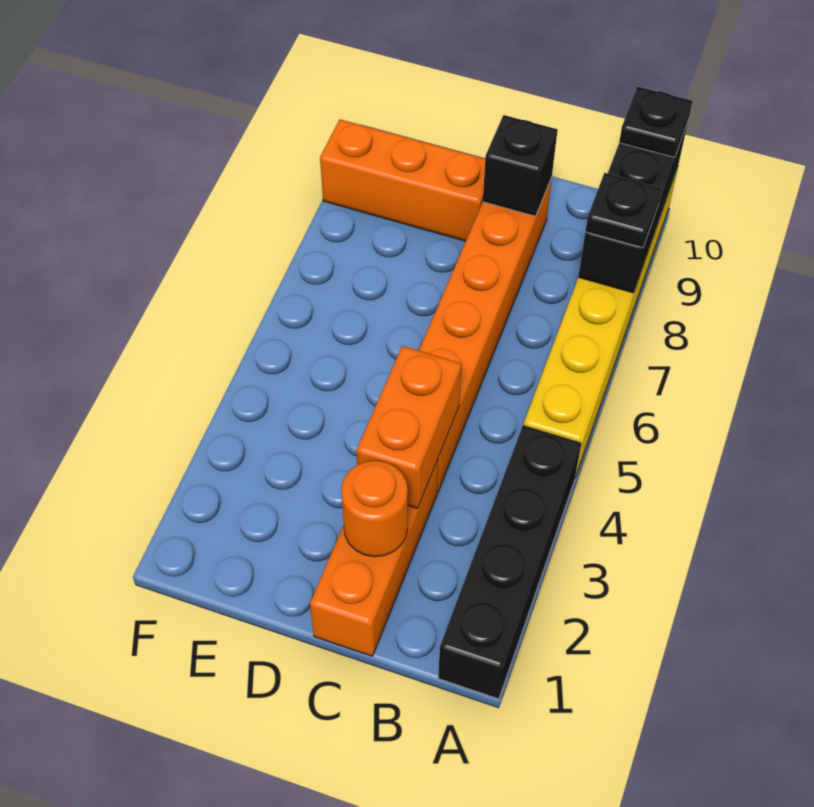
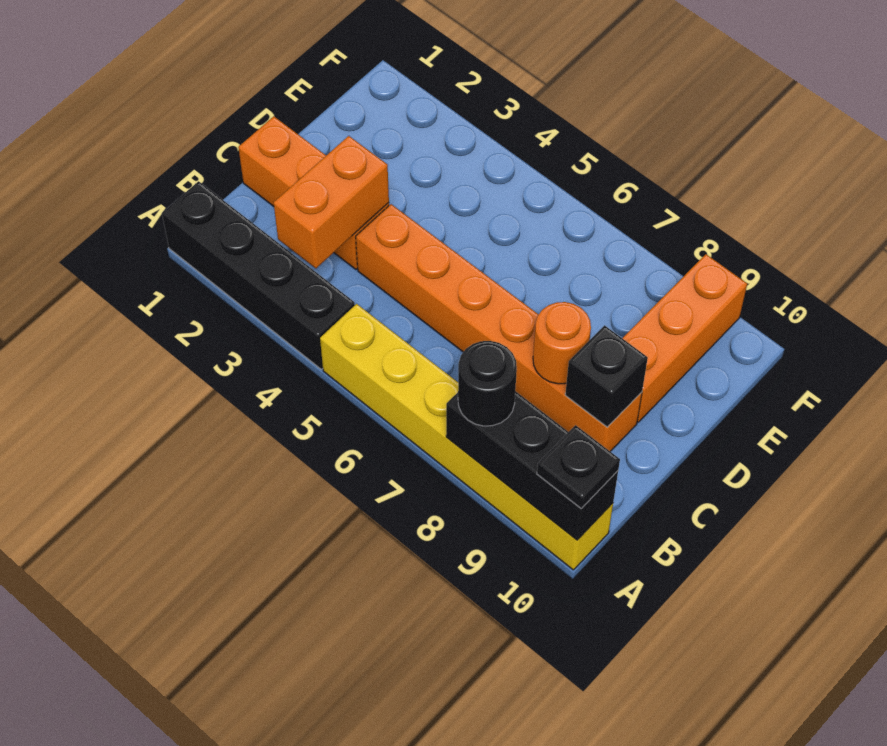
black 1x1 plate [585,173,662,248] -> black 1x1 round brick [458,341,517,426]
orange 1x1 round brick [341,461,408,557] -> orange 1x1 round brick moved to [533,302,591,384]
orange 1x2 brick [356,346,461,508] -> orange 1x2 brick turned to [274,136,389,268]

